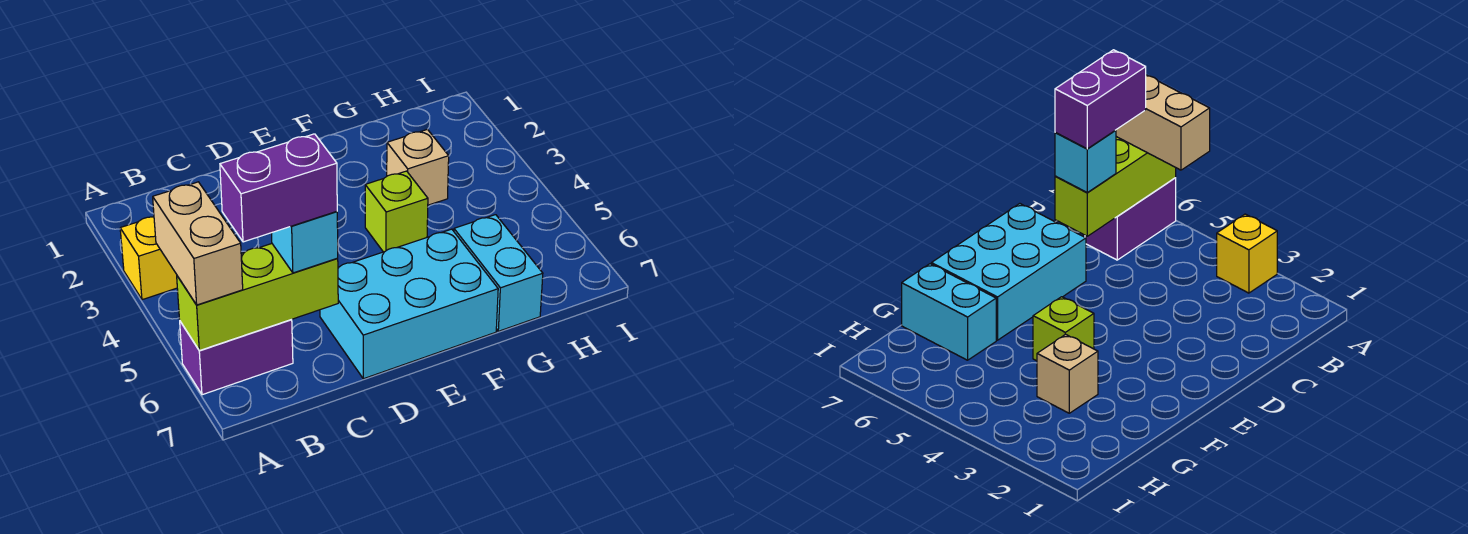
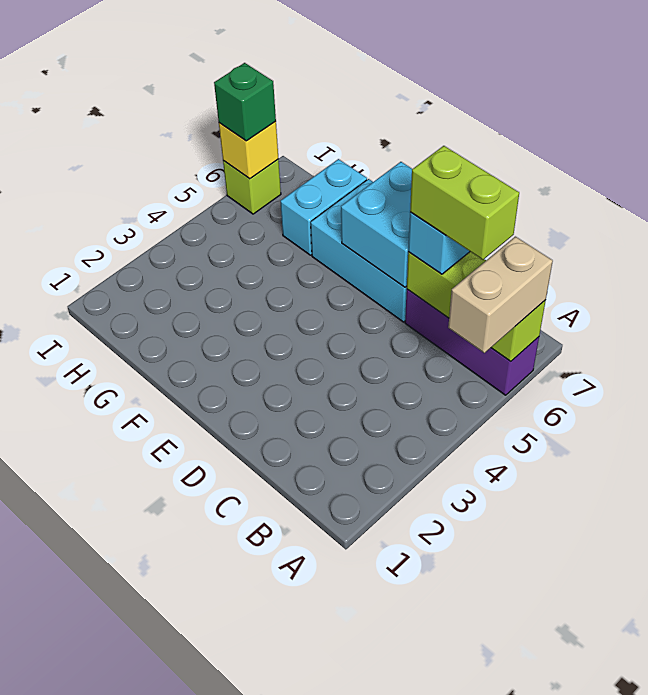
yellow 1x1 brick [120,217,177,300] -> yellow 1x1 brick moved to [219,121,279,179]
purple 1x2 brick [180,320,293,395] -> purple 1x3 brick [405,289,539,395]
purple 1x2 brick [220,134,337,242] -> lime 1x2 brick [410,146,519,260]
none -> cyan 2x2 brick [341,162,412,287]
lime 1x1 brick [365,171,428,252] -> lime 1x1 brick moved to [223,159,281,214]
tan 1x1 brick [387,129,449,205] -> none
none -> green 1x1 brick [214,63,276,141]

